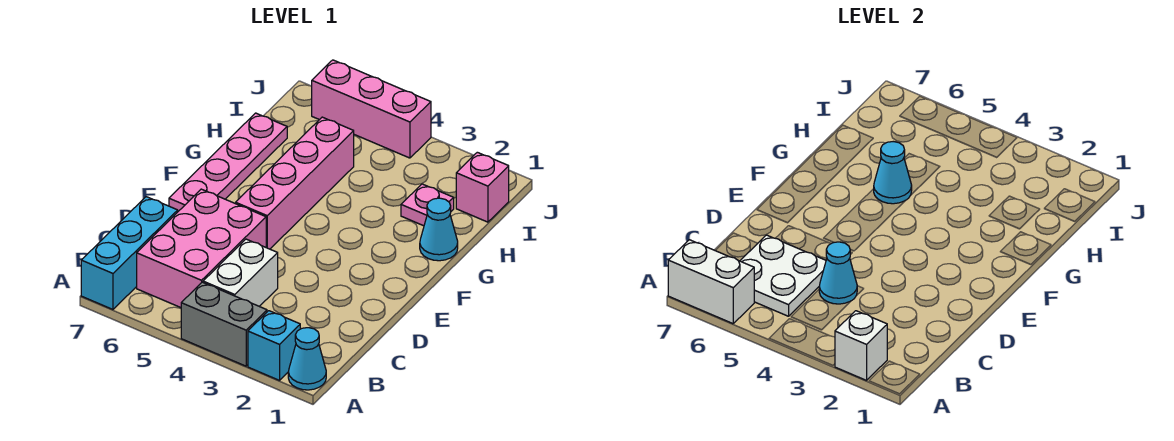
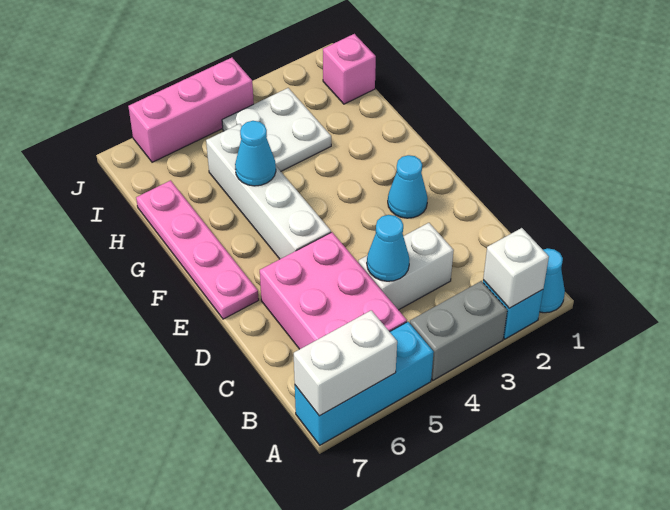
cyan 1x3 brick [81,197,178,309] -> cyan 1x3 brick turned to [295,322,434,445]
white 1x2 brick [203,239,278,306] -> white 1x2 brick turned to [358,223,454,310]
white 2x2 plate [740,235,826,316] -> white 2x2 plate moved to [222,88,331,171]
pink 1x4 brick [236,117,354,249] -> white 1x4 brick [206,124,331,259]
cyan 1x1 cone [420,198,458,261] -> cyan 1x1 cone moved to [388,155,428,218]
pink 1x1 plate [401,184,454,226] -> none

